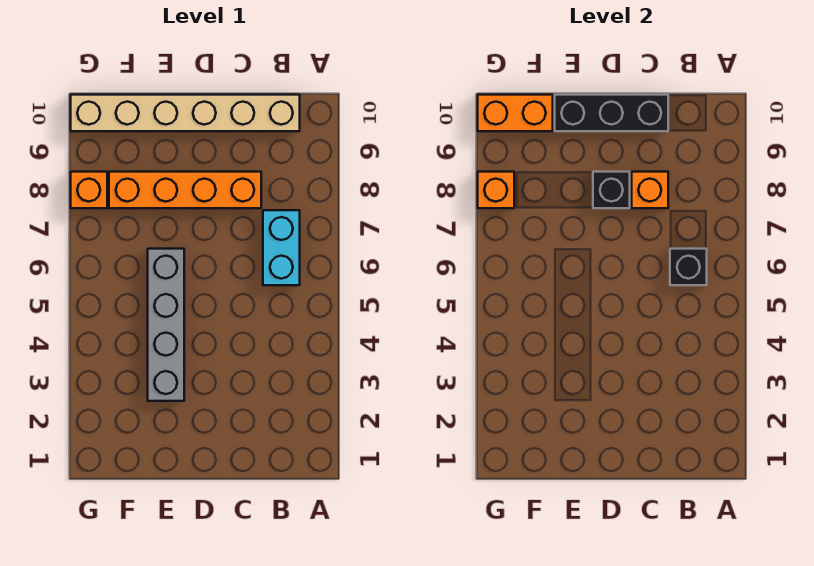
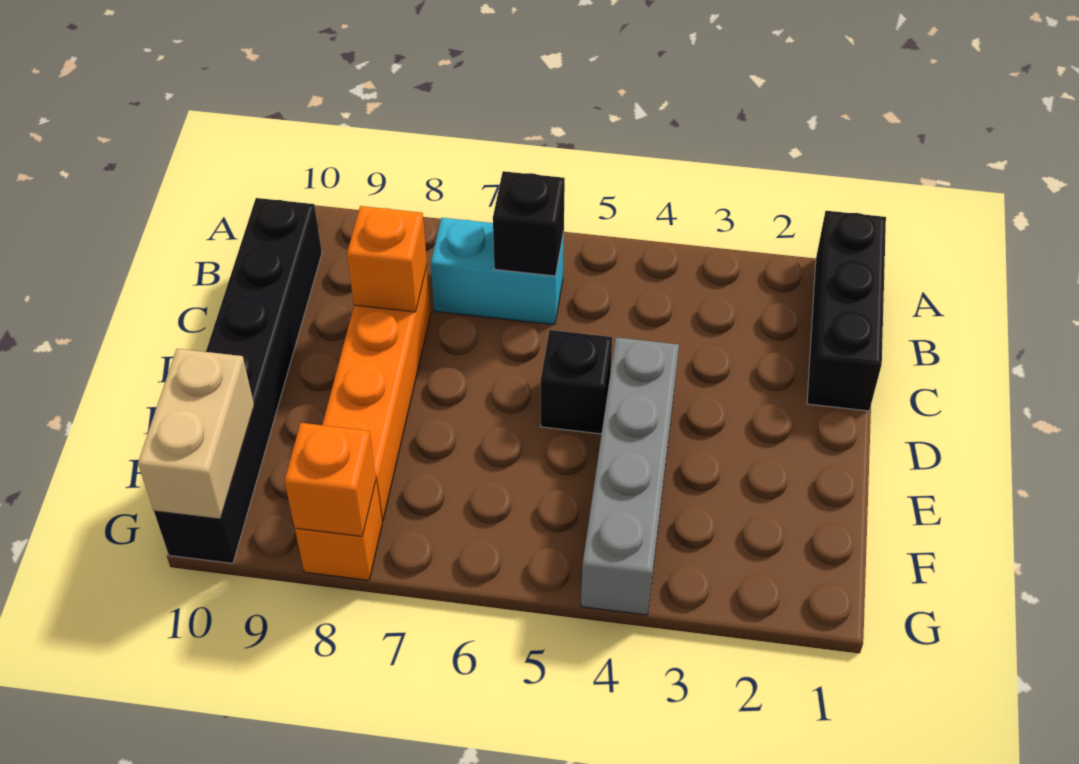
tan 1x6 brick [71,95,300,131] -> black 1x6 brick [154,198,322,563]
black 1x3 brick [555,95,668,131] -> black 1x3 brick moved to [807,211,886,411]
black 1x1 brick [593,172,630,208] -> black 1x1 brick moved to [541,330,612,434]
grey 1x4 brick [148,249,184,401] -> grey 1x4 brick turned to [581,337,679,615]
orange 1x2 brick [478,95,553,131] -> tan 1x2 brick [138,349,254,519]

